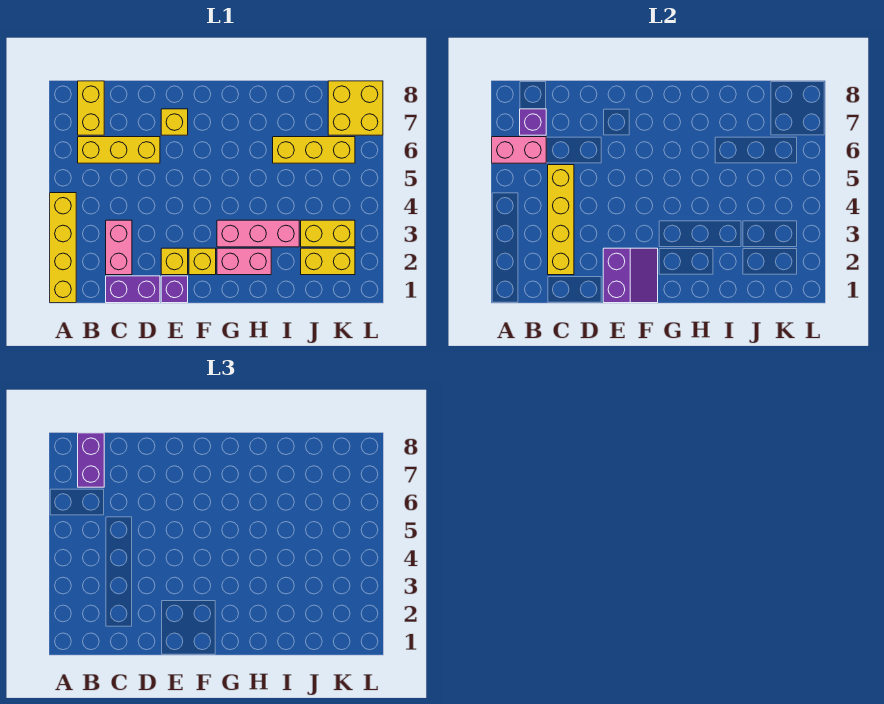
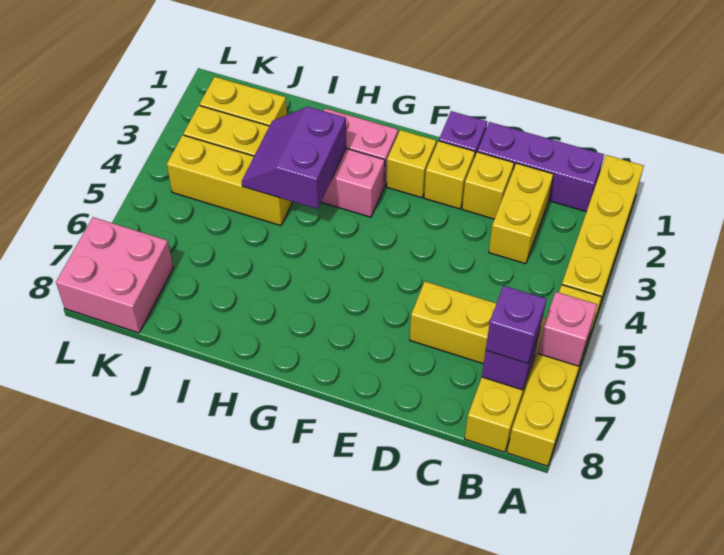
pink 1x2 brick [492,137,546,163] -> pink 1x1 brick [538,292,597,366]
purple 1x2 brick [78,433,104,487] -> purple 1x1 brick [486,286,546,363]
purple 1x2 brick [106,276,160,303] -> purple 1x3 brick [477,122,604,212]
pink 1x2 brick [106,220,132,275] -> yellow 1x2 brick [489,163,553,264]
yellow 1x4 brick [548,165,574,275] -> yellow 1x4 brick moved to [507,285,601,466]
purple 2x2 slope [603,248,658,303] -> purple 2x2 slope moved to [242,107,346,209]
yellow 1x1 brick [161,109,188,135] -> yellow 1x1 brick moved to [462,152,514,219]
yellow 1x3 brick [273,137,355,163] -> yellow 1x3 brick moved to [167,135,292,226]
yellow 2x2 brick [328,81,383,135] -> pink 2x2 brick [56,217,173,333]

